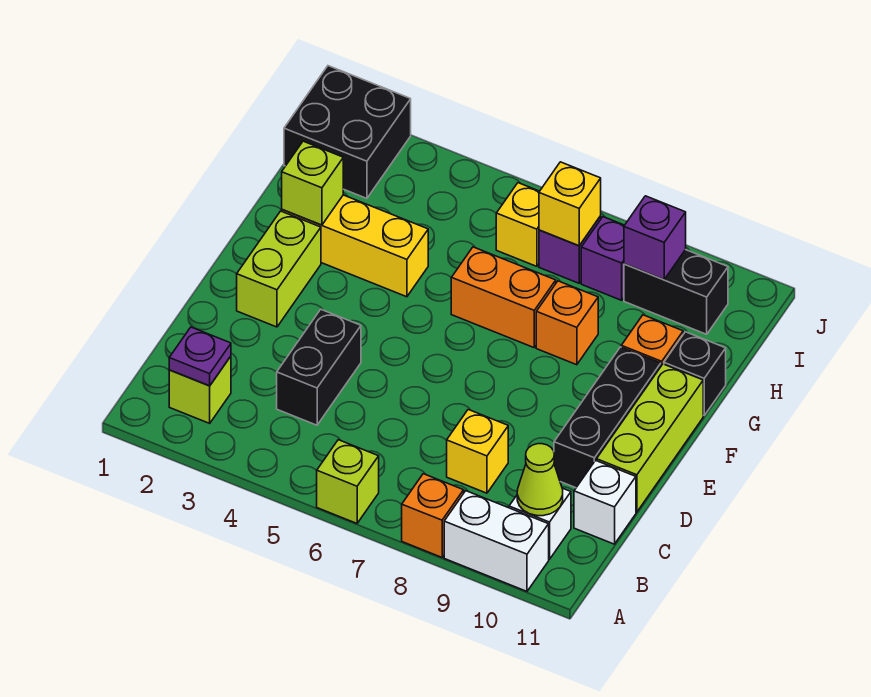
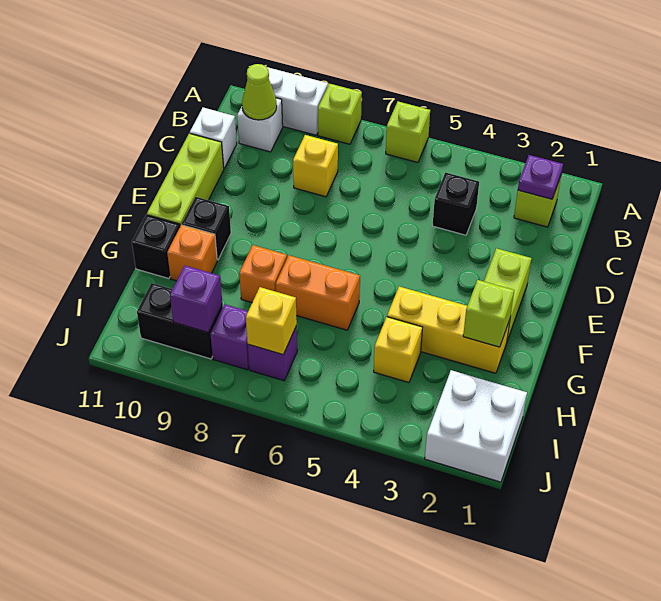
orange 1x1 brick [402,474,464,557] -> lime 1x1 brick [318,84,362,144]
black 1x2 brick [277,309,361,425] -> black 1x1 brick [433,173,479,235]
black 1x3 brick [554,347,661,488] -> black 1x1 brick [182,197,231,260]
black 2x2 brick [284,66,411,198] -> white 2x2 brick [425,370,527,482]
yellow 1x1 brick [496,183,540,266] -> yellow 1x1 brick moved to [374,317,423,383]

